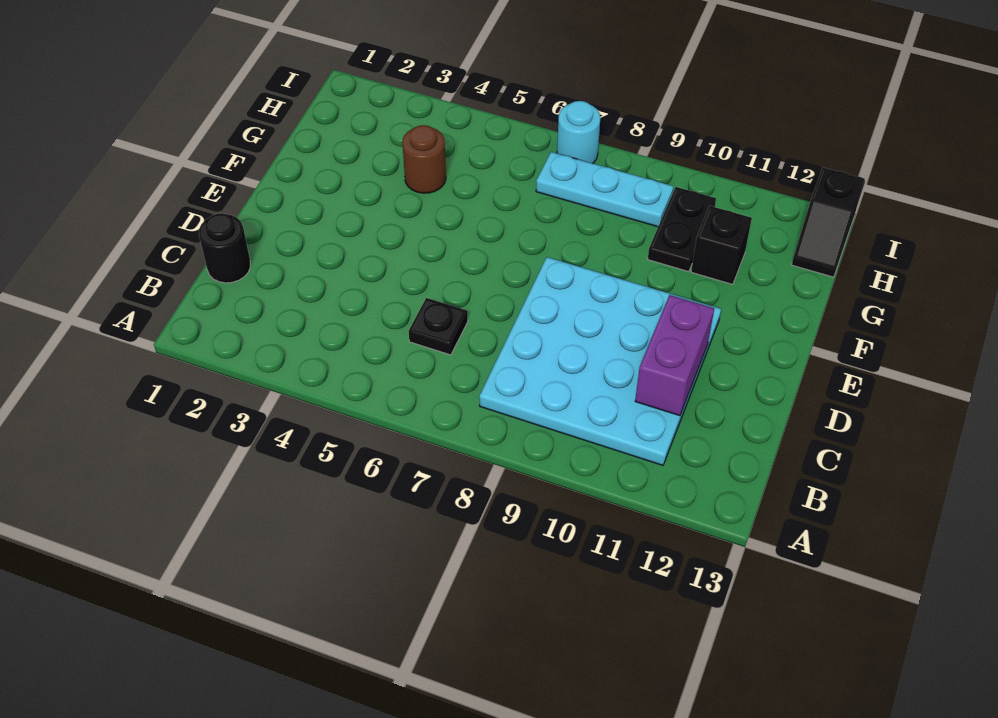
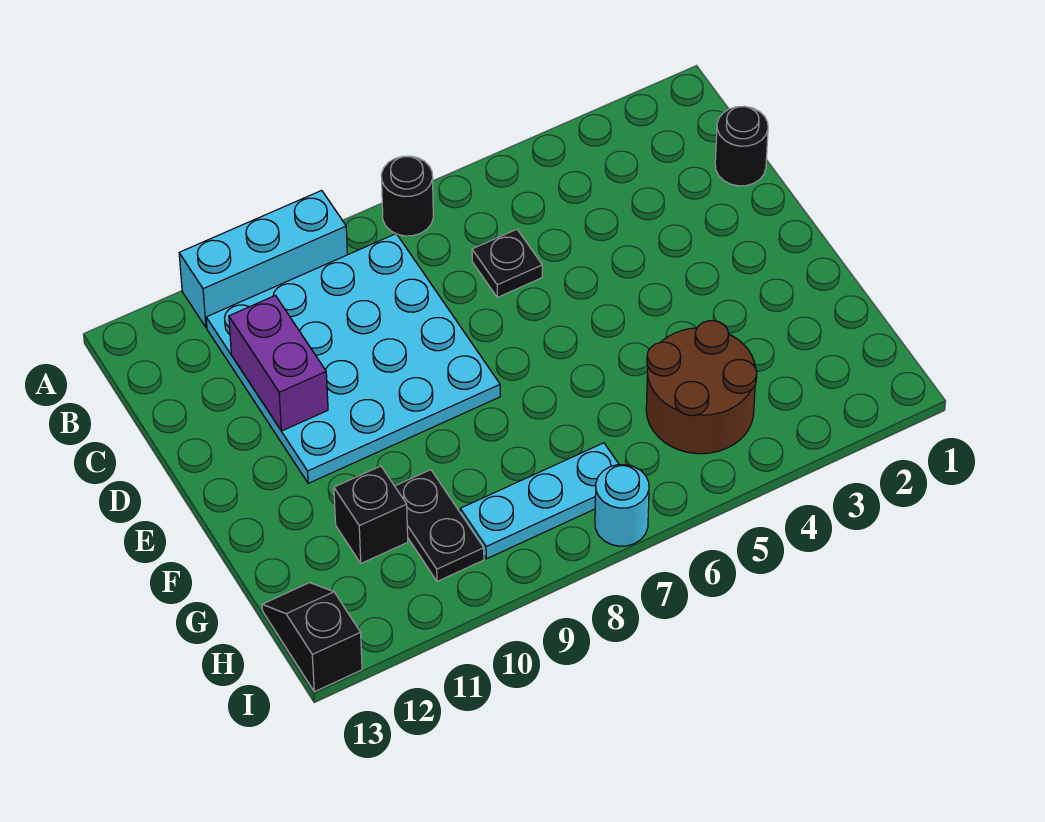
none -> black 1x1 round brick [381,156,433,236]
none -> cyan 1x3 brick [179,190,347,328]
brown 1x1 round brick [402,125,446,193] -> brown 2x2 round brick [646,321,757,454]

